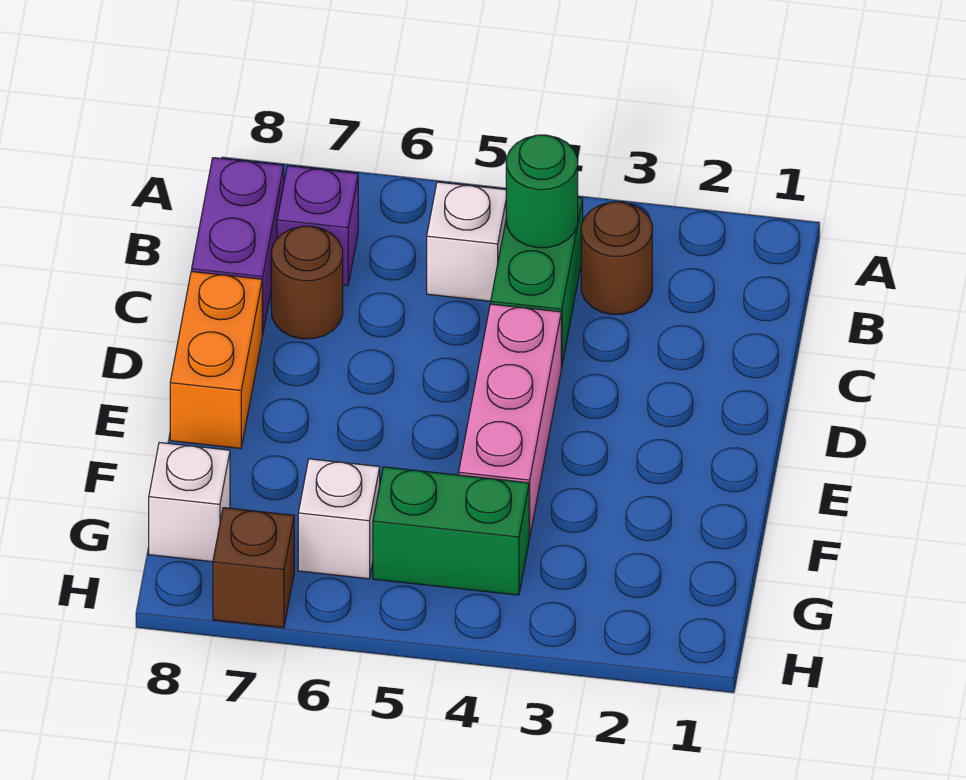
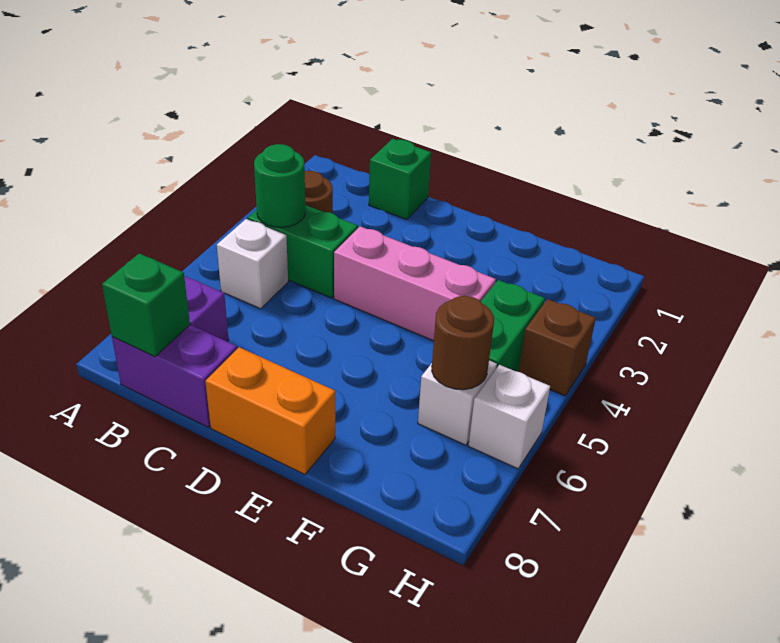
none -> green 1x1 brick [102,253,190,356]
none -> green 1x1 brick [369,139,431,220]
brown 1x1 round brick [271,226,343,339] -> brown 1x1 round brick moved to [432,296,494,390]
white 1x1 brick [149,442,230,562] -> white 1x1 brick moved to [468,365,550,469]
brown 1x1 brick [213,508,294,628] -> brown 1x1 brick moved to [519,299,596,396]

